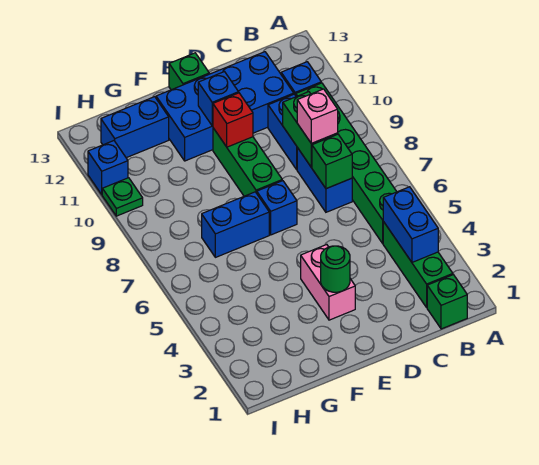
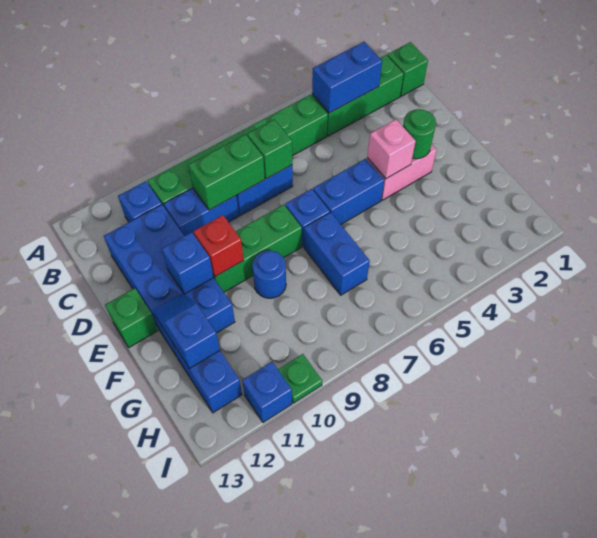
pink 1x1 brick [297,89,338,143] -> pink 1x1 brick moved to [367,120,416,179]
none -> blue 1x2 brick [313,159,384,224]
none -> blue 1x1 round brick [252,251,286,298]
none -> blue 1x2 slope [153,293,220,369]

